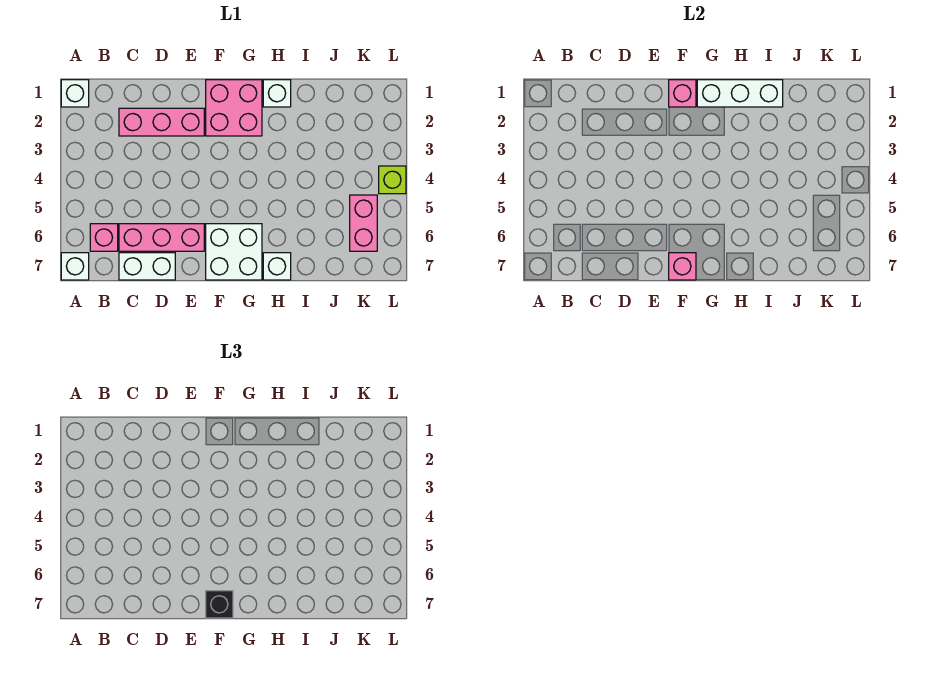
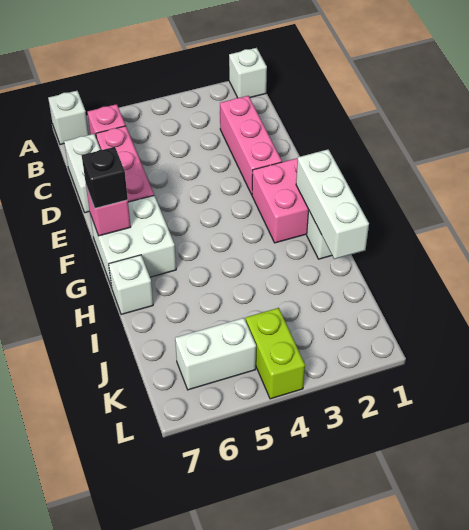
pink 1x1 brick [669,80,696,107] -> none
pink 1x2 brick [350,195,377,251] -> white 1x2 brick [175,318,256,390]
lime 1x1 brick [379,166,406,194] -> lime 1x2 brick [246,308,305,399]

